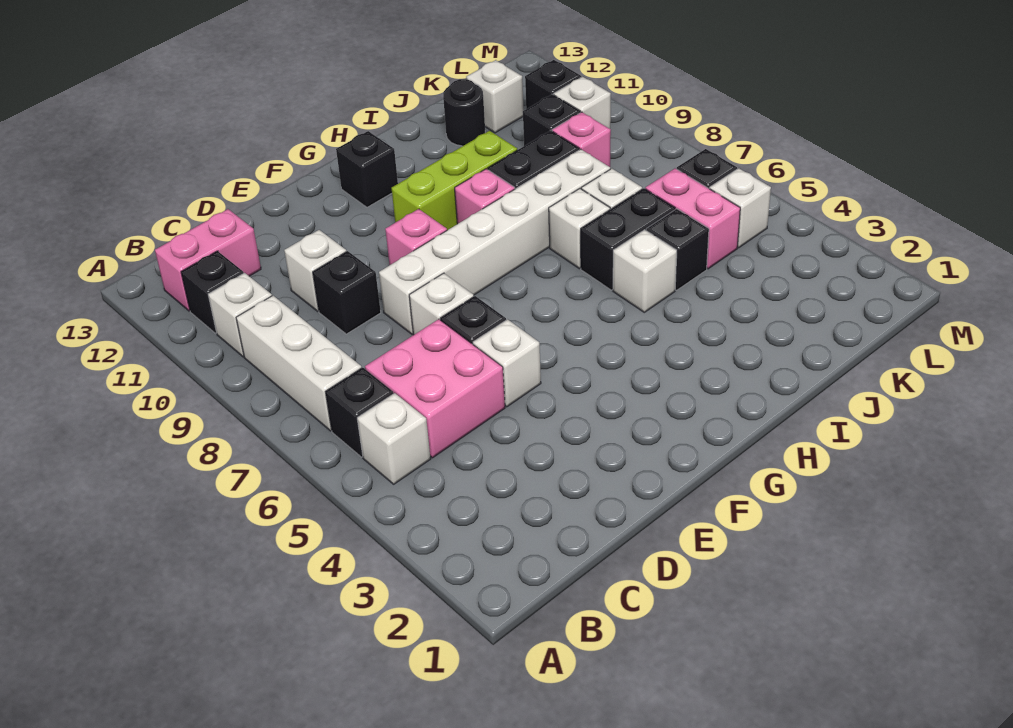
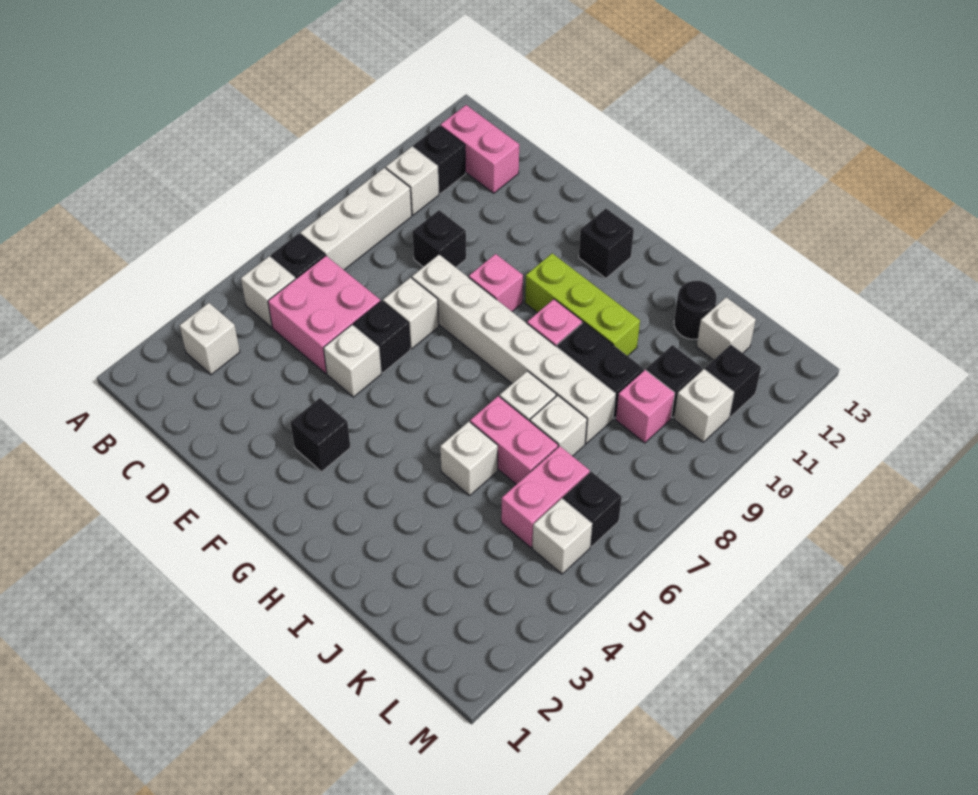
white 1x1 brick [284,230,346,311] -> white 1x1 brick moved to [179,303,240,375]
black 1x2 brick [581,188,675,290] -> pink 1x2 brick [470,396,558,484]
black 1x1 brick [646,209,709,290] -> black 1x1 brick moved to [290,398,350,472]

